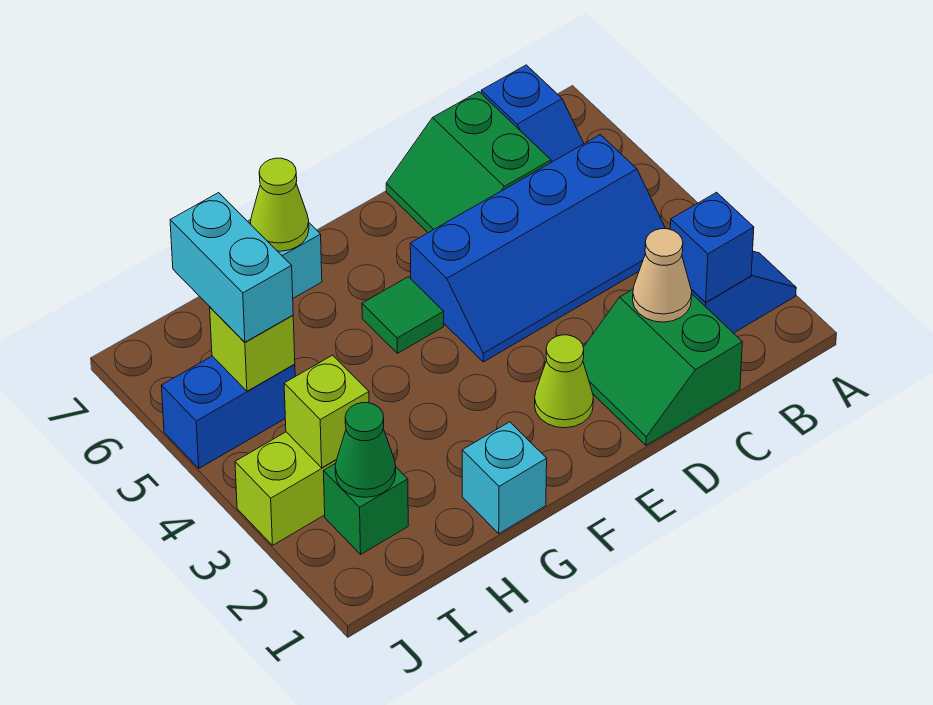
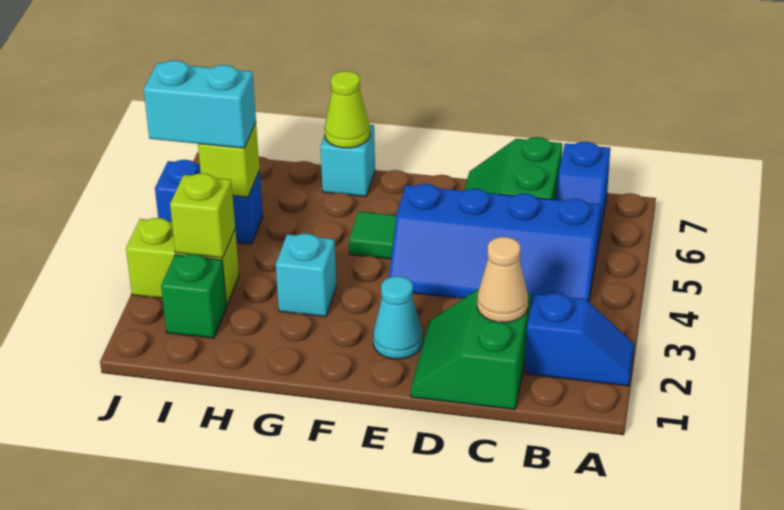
blue 1x1 brick [670,192,754,303] -> none
lime 1x1 cone [535,335,593,428] -> cyan 1x1 cone [373,276,422,359]
cyan 1x1 brick [462,422,547,534] -> cyan 1x1 brick moved to [276,234,336,317]
green 1x1 cone [335,403,396,497] -> none
cyan 1x2 brick [170,193,293,342] -> cyan 1x2 brick turned to [144,60,256,148]

